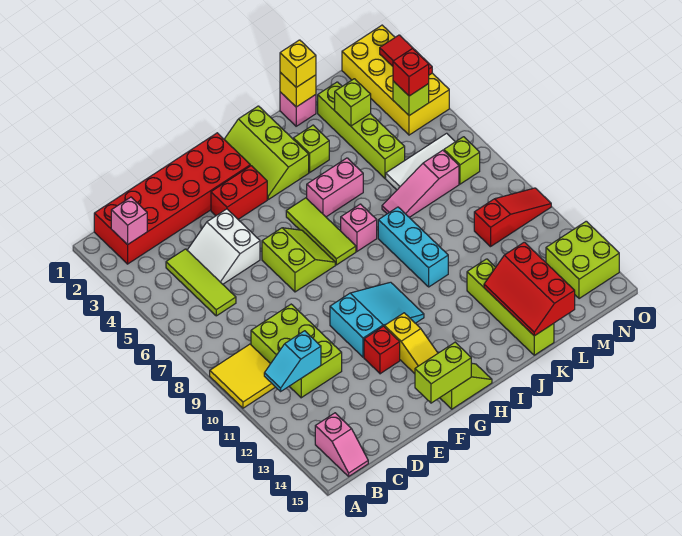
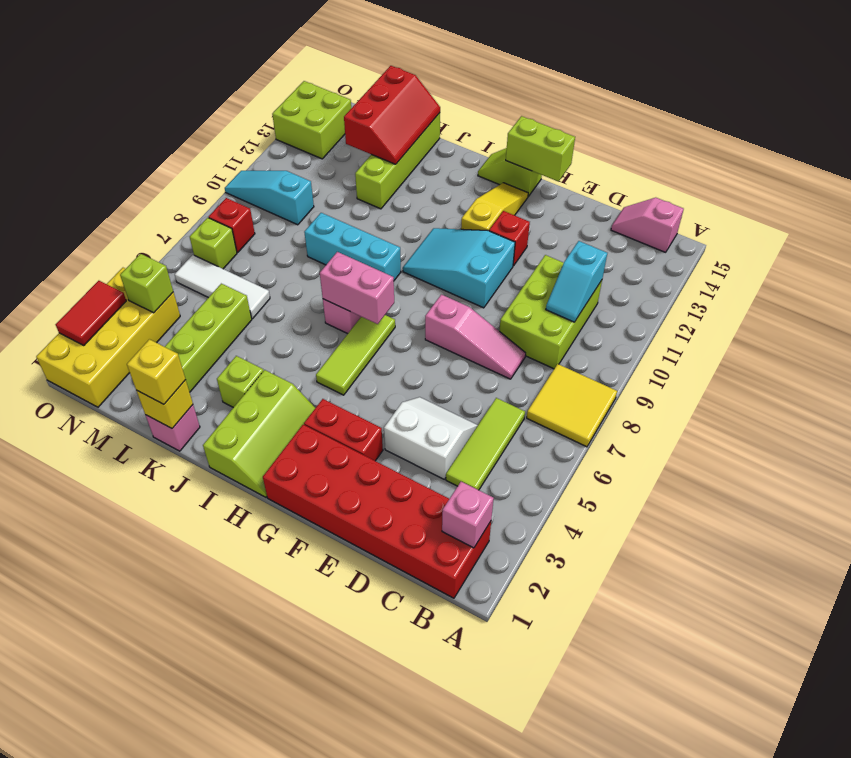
yellow 2x2 tile [210,344,275,408] -> yellow 2x2 tile moved to [527,364,617,447]
cyan 1x2 slope [264,331,321,391] -> cyan 1x2 slope turned to [546,241,607,322]
pink 1x2 slope [315,413,368,476] -> pink 1x2 slope turned to [611,198,684,252]
white 2x2 slope [187,209,260,284] -> white 2x2 slope turned to [384,397,478,479]
lime 2x2 slope [262,228,335,292] -> none
pink 1x2 brick [307,158,363,217] -> pink 1x2 brick moved to [320,252,394,324]
cyan 1x3 brick [378,207,448,287] -> cyan 1x3 brick turned to [304,213,401,280]
pink 1x3 slope [382,150,459,217] -> pink 1x3 slope moved to [425,294,526,379]
lime 1x1 brick [335,79,371,126] -> none
red 1x3 slope [474,188,551,247] -> cyan 1x3 slope [225,171,314,225]
red 1x1 brick [393,49,429,96] -> red 1x1 brick moved to [209,198,255,253]

